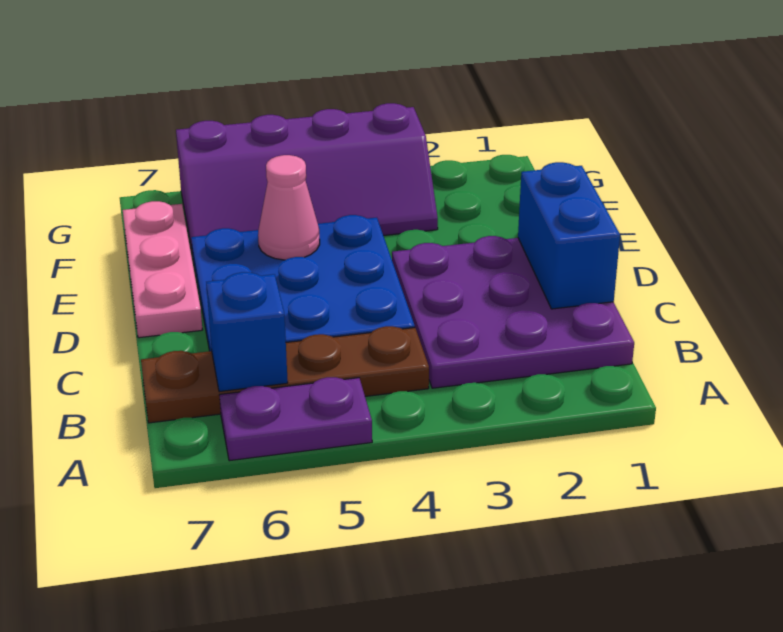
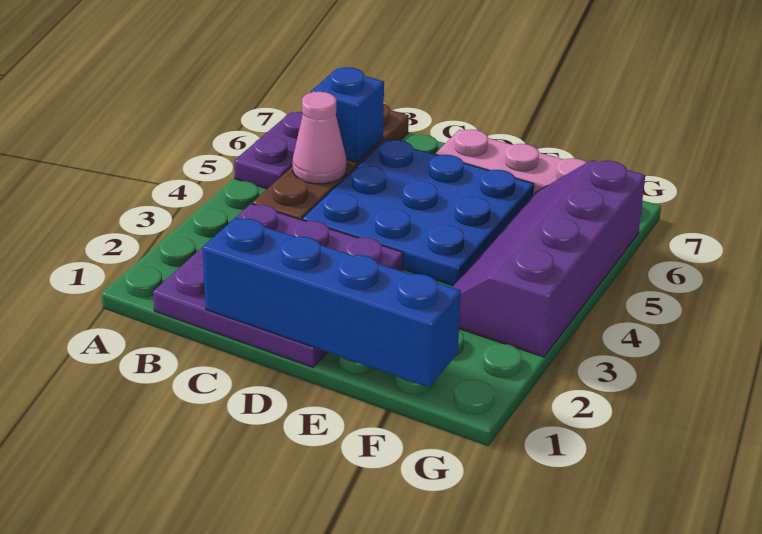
blue 1x2 brick [518,162,620,309] -> blue 1x4 brick [202,217,461,387]
pink 1x1 cone [258,155,320,260] -> pink 1x1 cone moved to [292,92,346,184]

